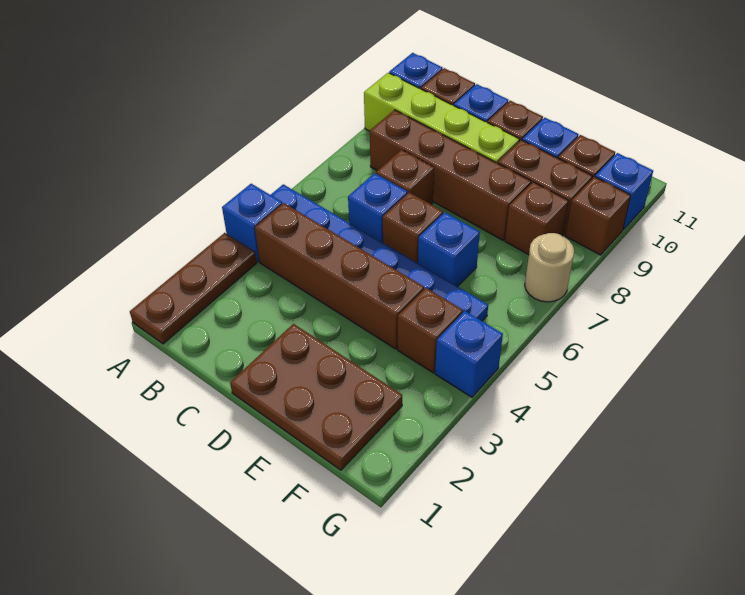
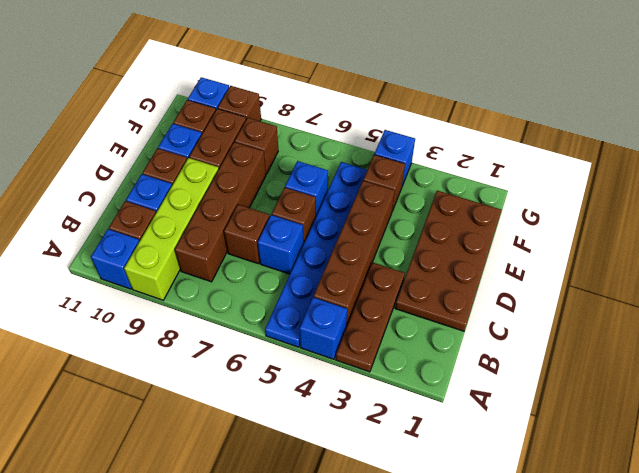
brown 1x3 plate [130,233,257,344] -> brown 1x3 plate turned to [336,262,405,372]
brown 2x3 plate [230,324,402,470] -> brown 2x4 plate [395,191,502,331]
tan 1x1 round brick [525,233,574,302] -> none

